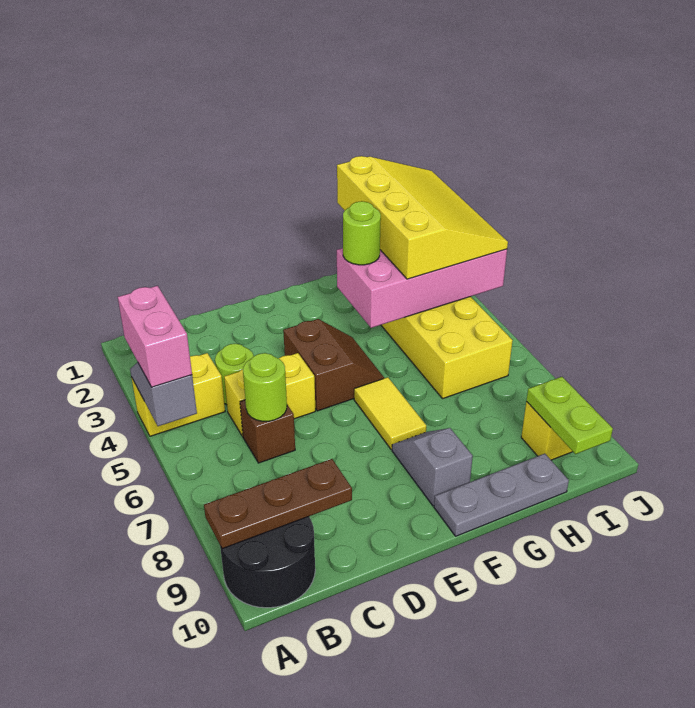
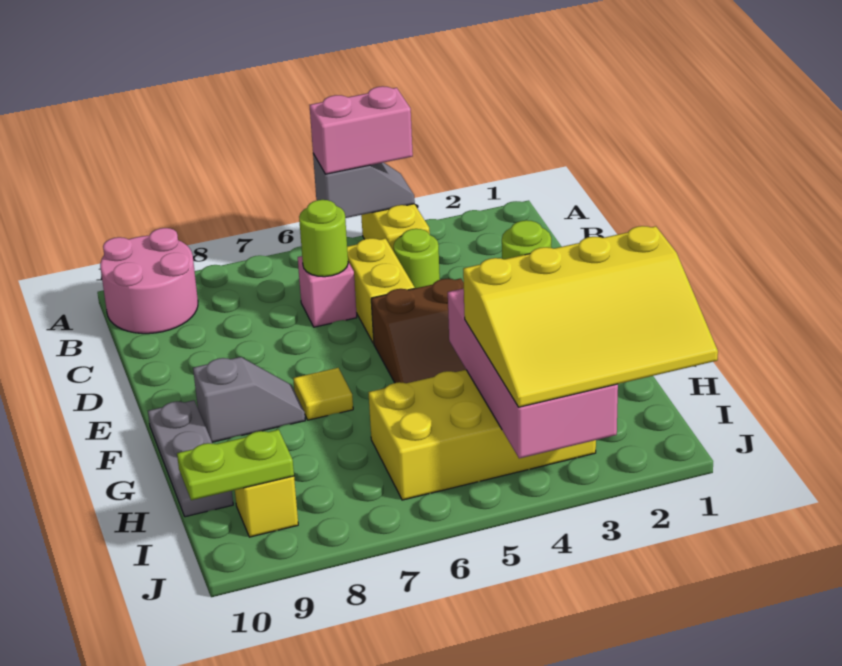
black 2x2 round brick [220,517,315,608] -> pink 2x2 round brick [100,228,198,334]
brown 1x3 plate [204,459,352,549] -> none
brown 1x1 brick [240,400,295,463] -> pink 1x1 brick [298,256,357,327]
yellow 1x2 tile [354,377,426,449] -> yellow 1x1 tile [293,368,353,420]

